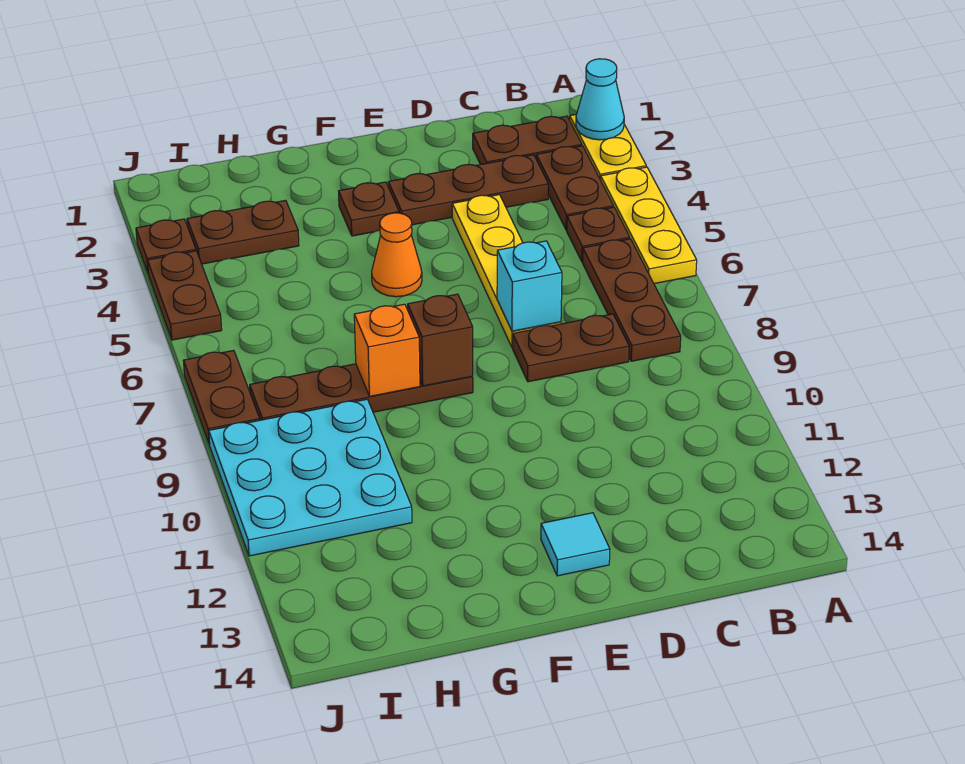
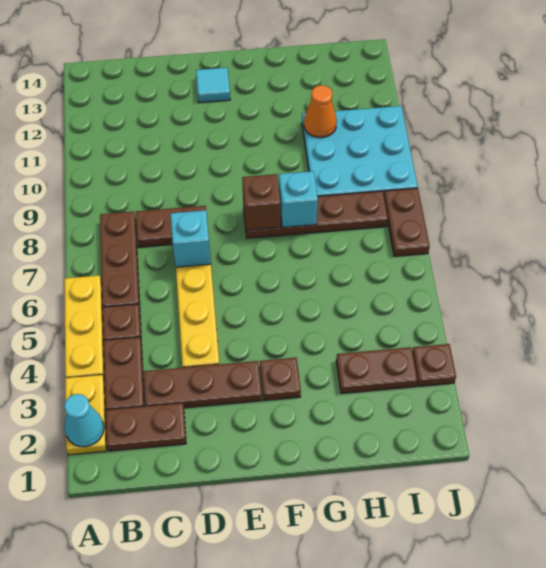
orange 1x1 cone [372,213,422,297] -> orange 1x1 cone moved to [304,85,337,138]
orange 1x1 brick [354,304,420,396] -> cyan 1x1 brick [279,171,318,227]
brown 1x2 plate [148,251,222,340] -> none

